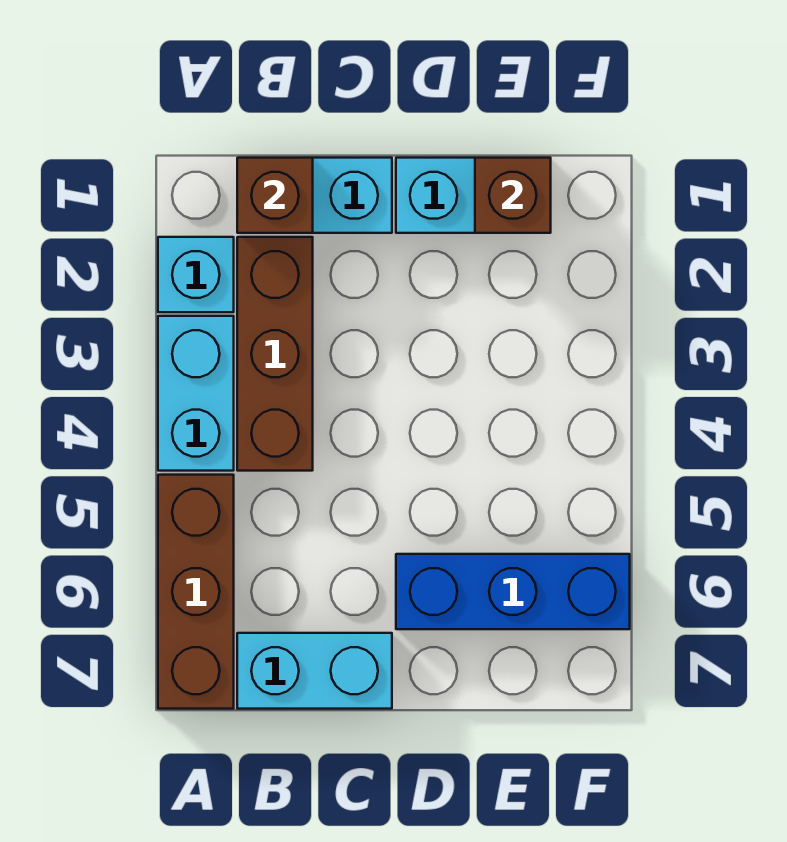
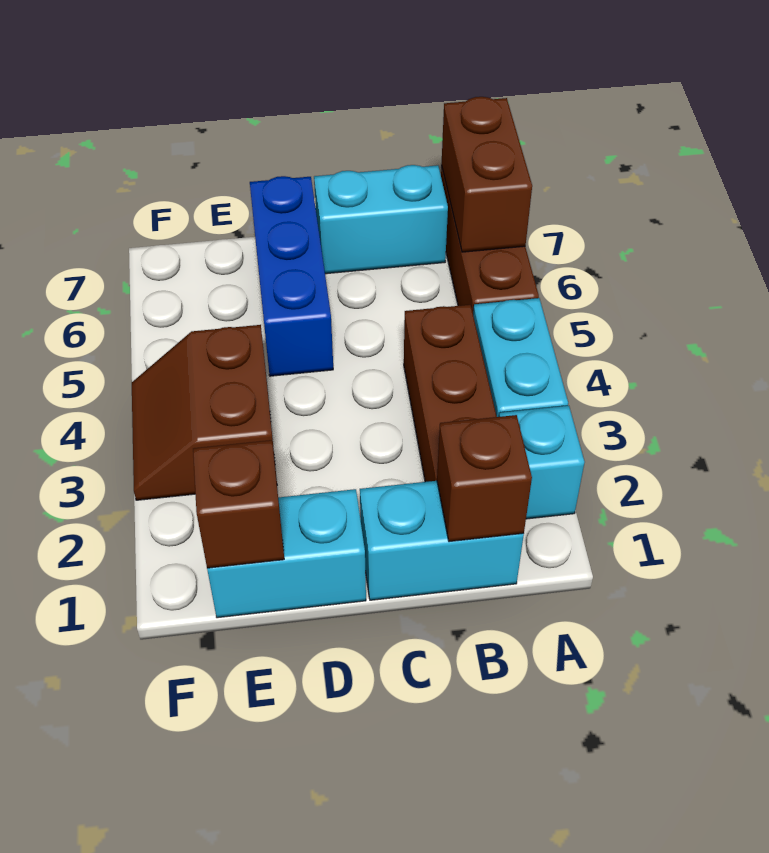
none -> brown 1x2 brick [441,97,532,252]
blue 1x3 brick [396,554,630,629] -> blue 1x3 brick turned to [250,176,333,376]
none -> brown 2x2 slope [132,325,277,500]

